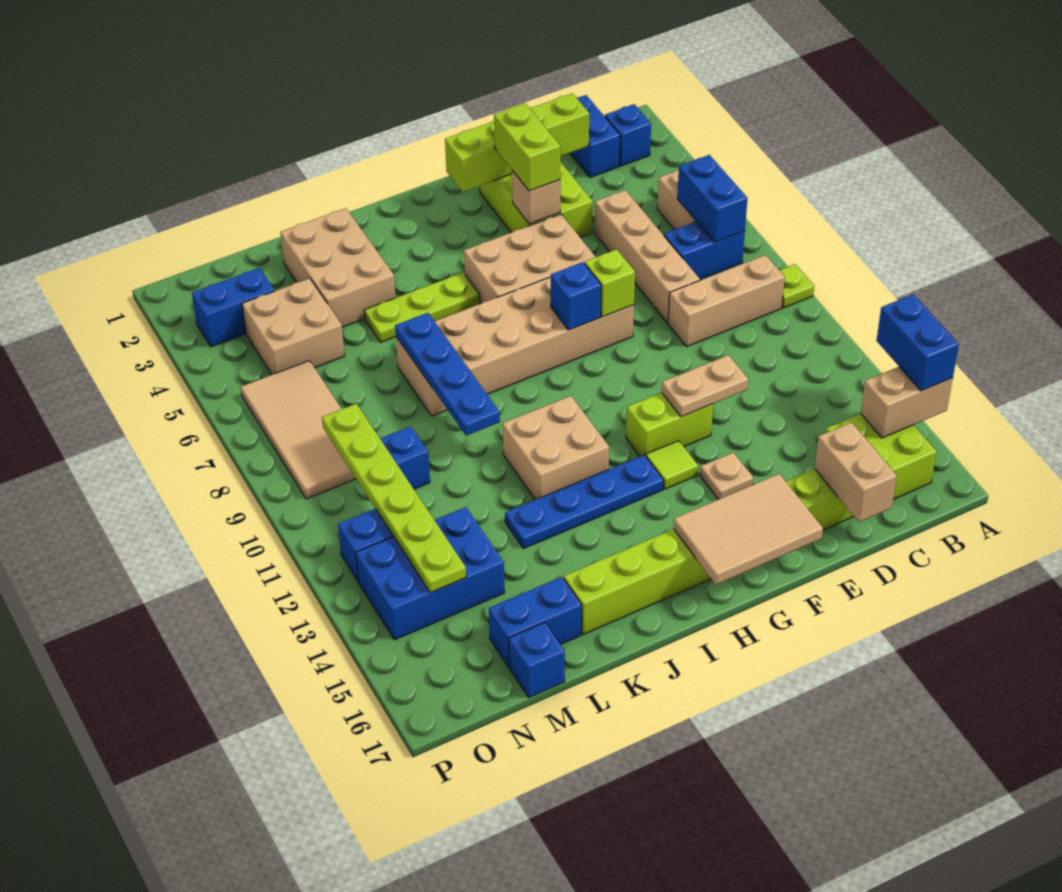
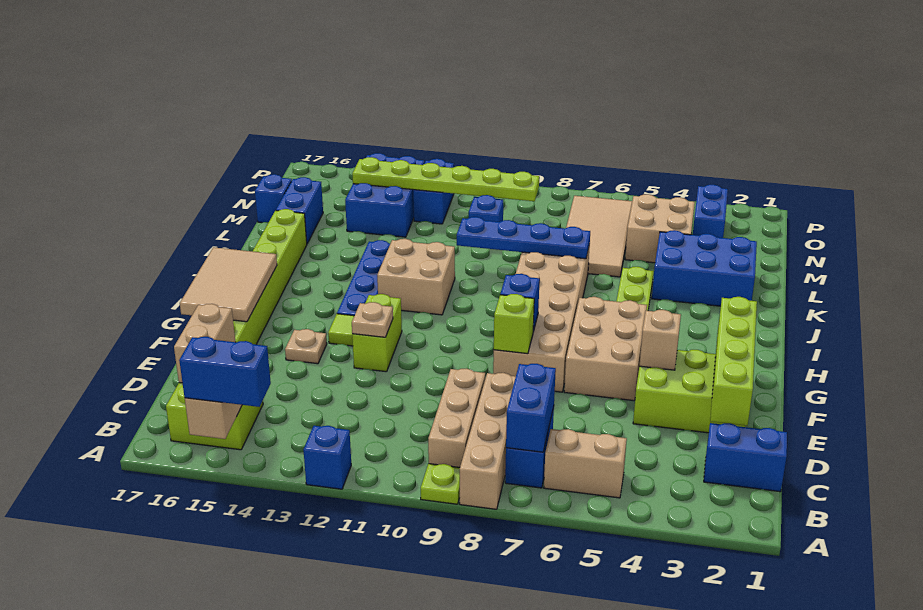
blue 1x1 brick [605,104,651,166] -> blue 1x1 brick moved to [303,426,351,489]
blue 1x2 brick [677,155,747,242] -> blue 1x2 brick turned to [506,364,556,452]
tan 1x4 brick [594,190,700,323] -> tan 1x4 brick turned to [460,373,516,509]
tan 1x2 brick [815,422,897,522] -> tan 1x2 brick turned to [174,304,235,383]
tan 1x2 plate [661,355,748,417] -> tan 1x1 plate [352,302,393,337]
lime 1x2 brick [494,103,560,191] -> none
tan 2x3 brick [280,208,396,327] -> blue 2x3 brick [652,230,757,306]
tan 2x4 tile [241,361,356,499] -> tan 2x4 tile turned to [566,196,632,277]

